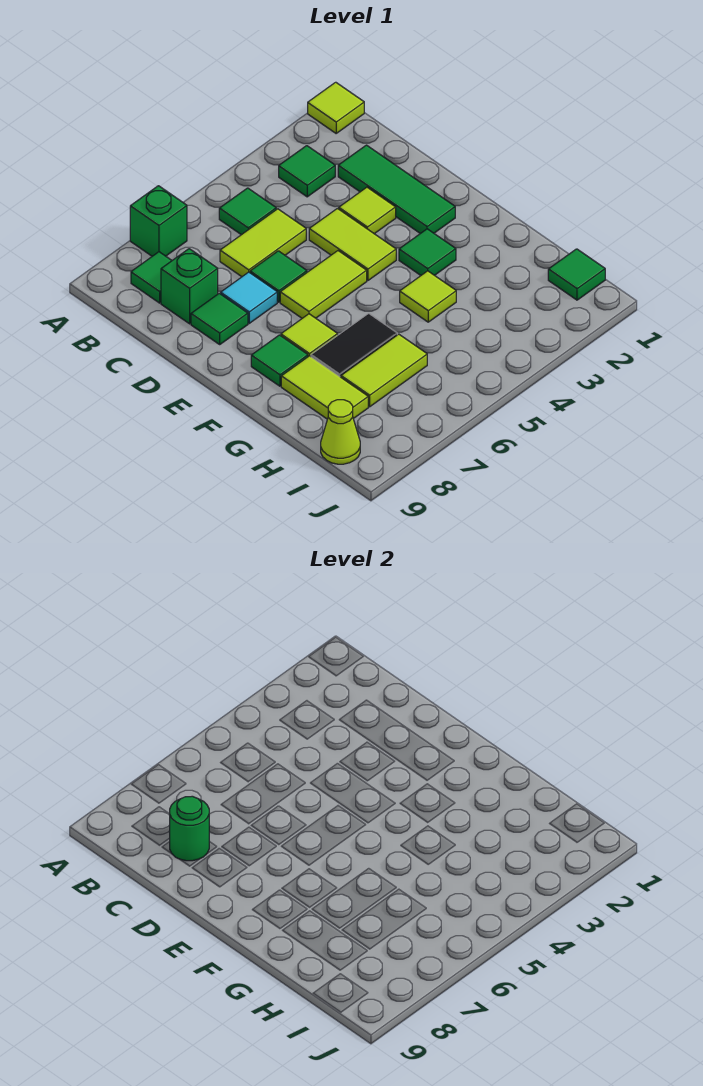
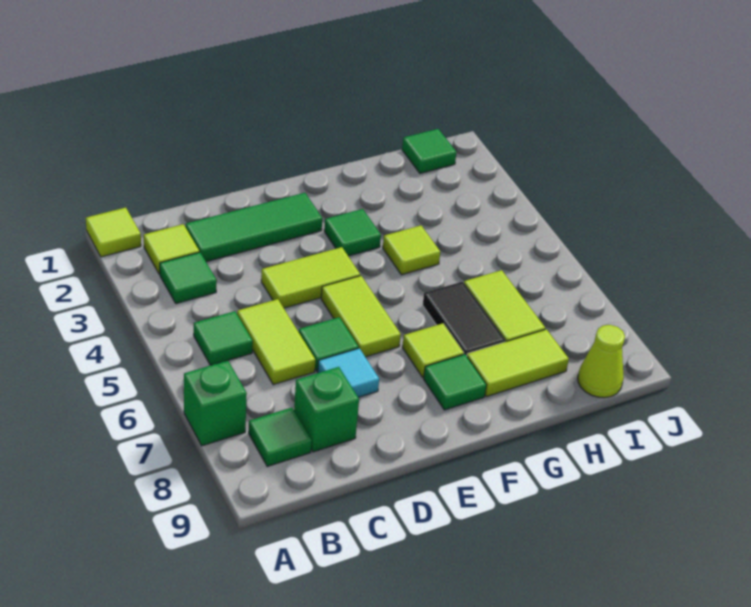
green 1x1 round brick [170,796,209,861] -> none
lime 1x1 tile [339,187,396,234] -> lime 1x1 tile moved to [144,224,199,274]
green 1x1 tile [191,293,248,344] -> none

